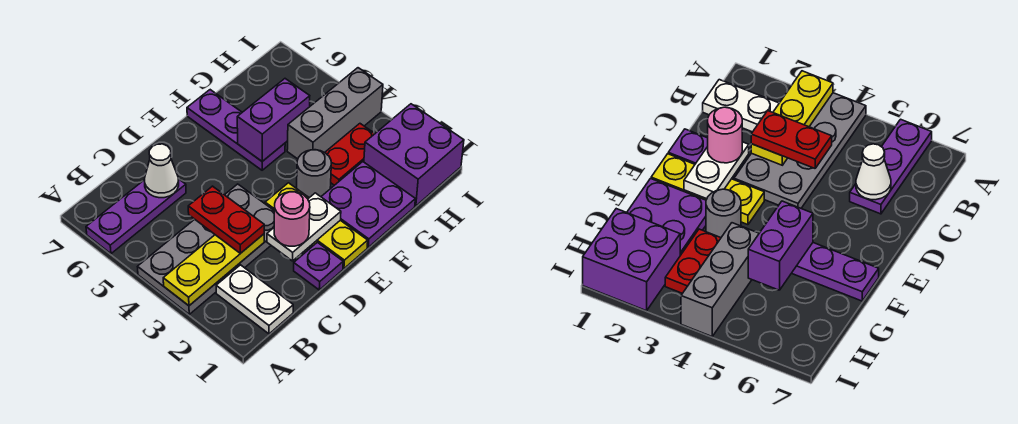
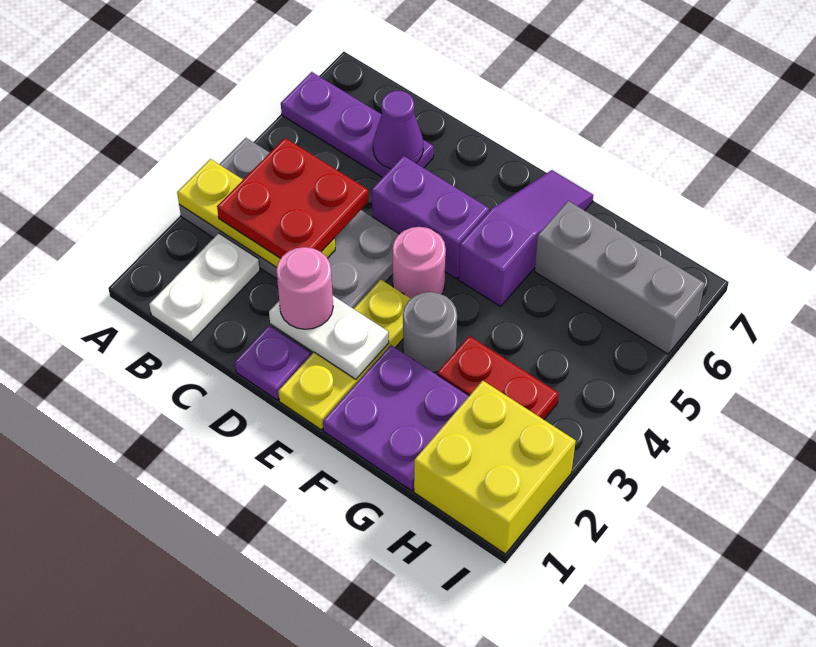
red 1x2 plate [188,186,264,253] -> red 2x2 plate [217,138,368,259]
white 1x1 cone [145,144,179,198] -> purple 1x1 cone [373,91,423,169]
none -> pink 1x1 round brick [393,227,446,299]
purple 1x3 plate [187,90,285,170] -> purple 1x3 slope [459,170,593,306]
purple 1x2 brick [237,79,310,161] -> purple 1x2 brick moved to [372,156,489,279]
grey 1x3 brick [287,68,383,159] -> grey 1x3 brick moved to [535,201,705,354]
purple 2x2 brick [364,104,464,206] -> yellow 2x2 brick [414,381,576,554]

